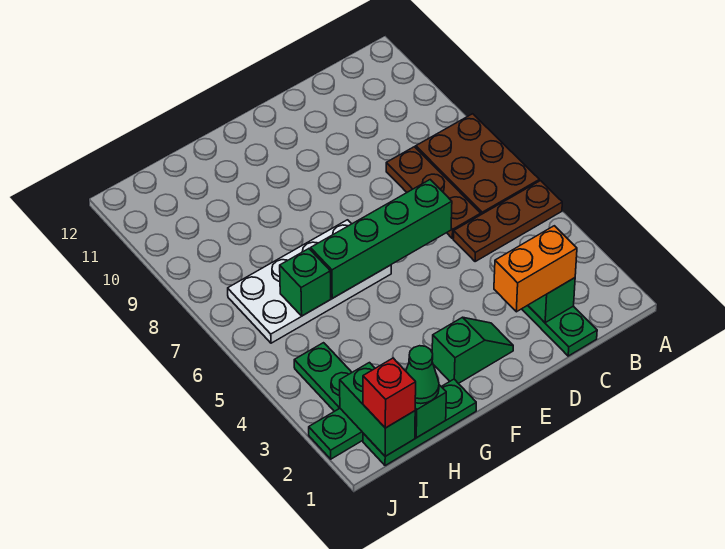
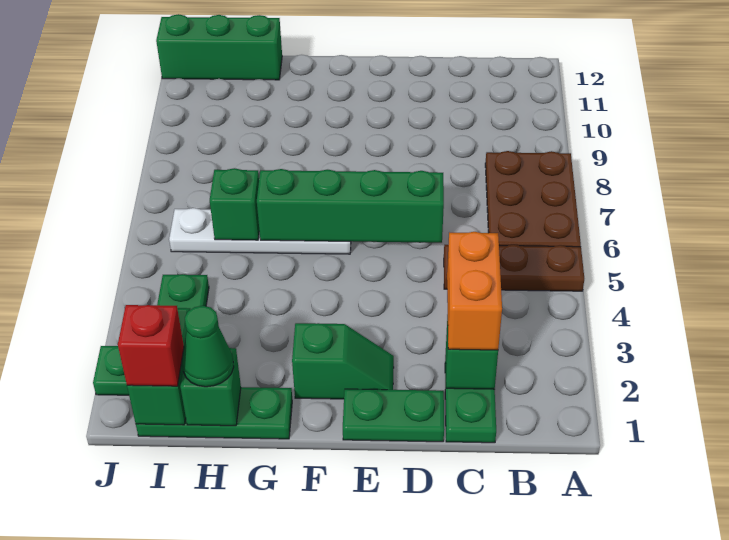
orange 1x2 brick [494,226,577,312] -> orange 1x2 brick turned to [447,232,502,350]
brown 1x3 plate [386,147,481,238] -> none
none -> green 1x2 plate [343,389,444,442]
white 2x4 plate [228,220,391,343] -> white 1x4 plate [169,208,351,254]
none -> green 1x3 brick [156,14,282,80]

